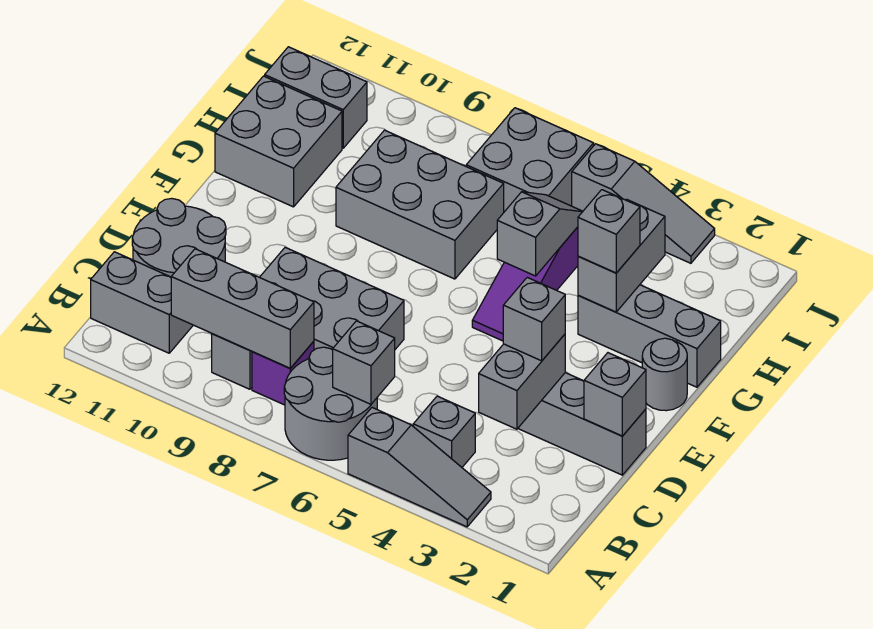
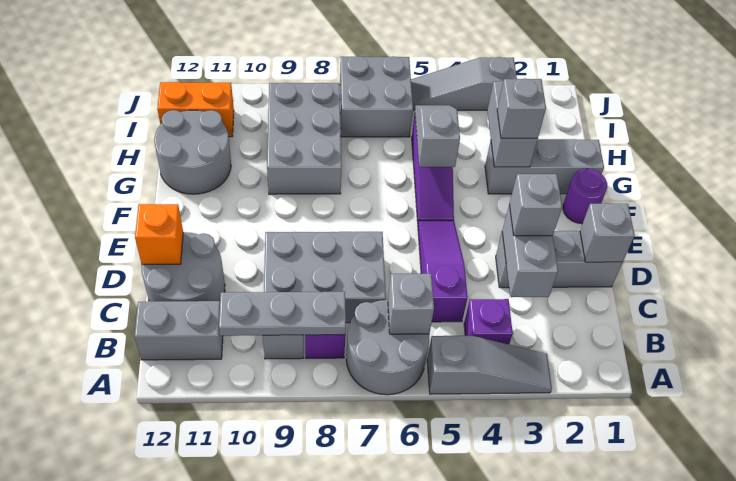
grey 1x1 brick [413,396,475,467] -> purple 1x1 brick [464,299,513,344]
grey 1x3 brick [171,249,314,368] -> grey 1x3 plate [219,292,346,336]
none -> purple 1x3 slope [418,221,468,322]
none -> orange 1x1 brick [135,204,183,264]
grey 1x1 round brick [642,338,687,411] -> purple 1x1 round brick [563,169,607,224]
grey 2x3 brick [336,130,504,279] -> grey 2x3 brick turned to [267,83,342,194]
grey 2x2 brick [215,76,342,207] -> grey 2x2 round brick [154,110,231,194]
grey 1x2 brick [265,47,367,148] -> orange 1x2 brick [157,82,234,137]
grey 1x3 slope [572,144,715,263] -> grey 1x3 slope turned to [411,57,517,110]

